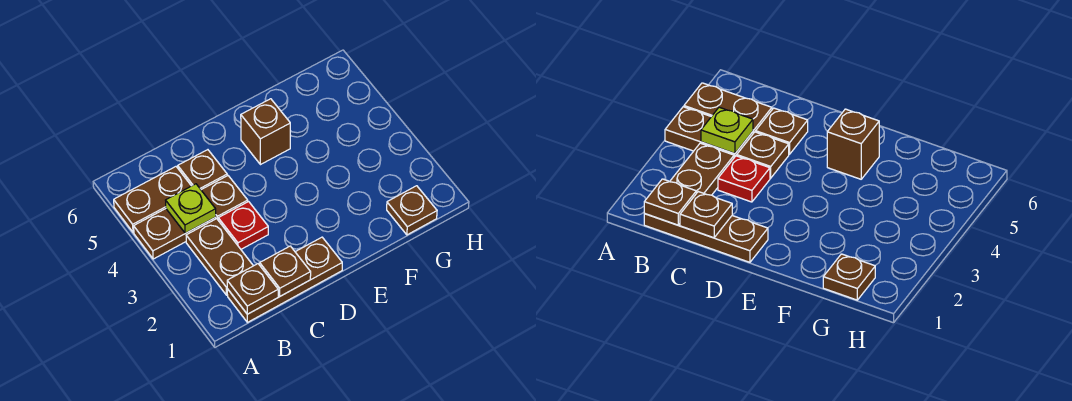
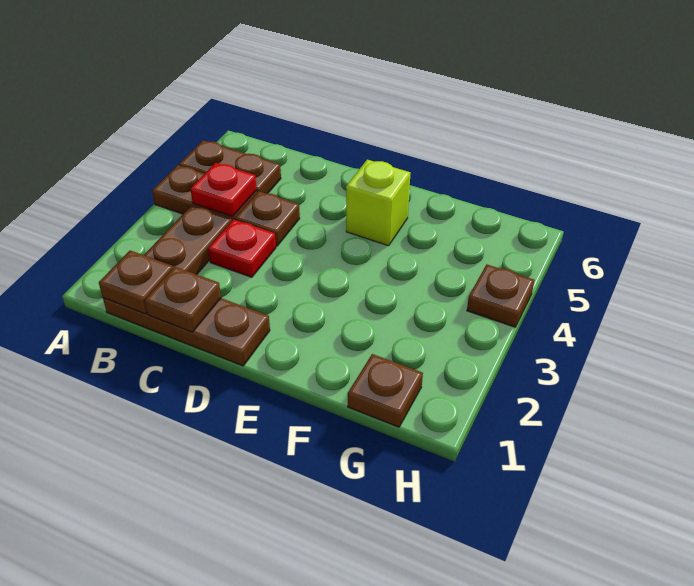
lime 1x1 plate [166,184,216,233] -> red 1x1 plate [190,163,257,217]
brown 1x1 plate [178,150,227,190] -> brown 1x1 plate moved to [467,265,534,327]
brown 1x1 brick [241,99,290,165] -> lime 1x1 brick [346,160,410,246]

